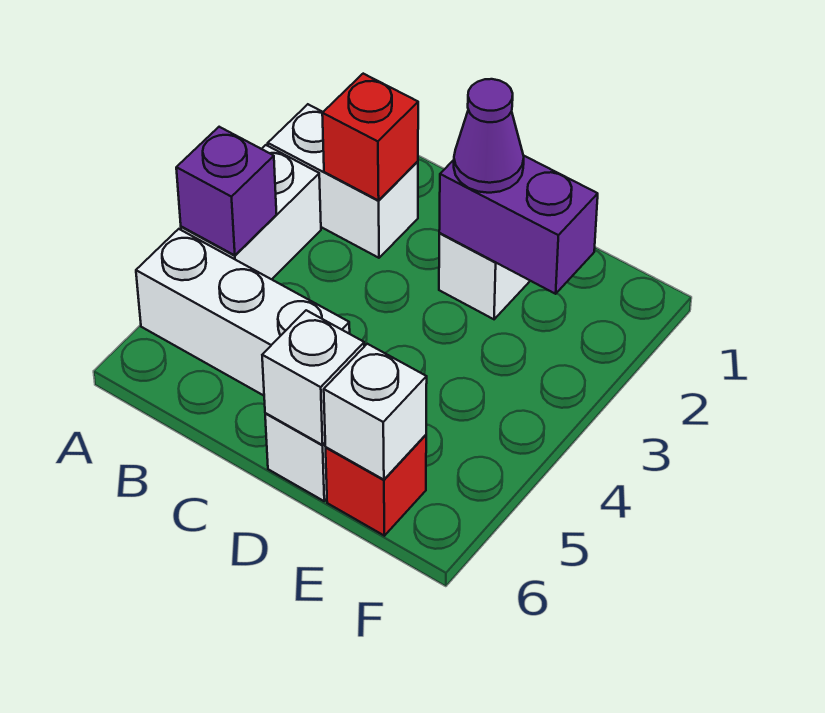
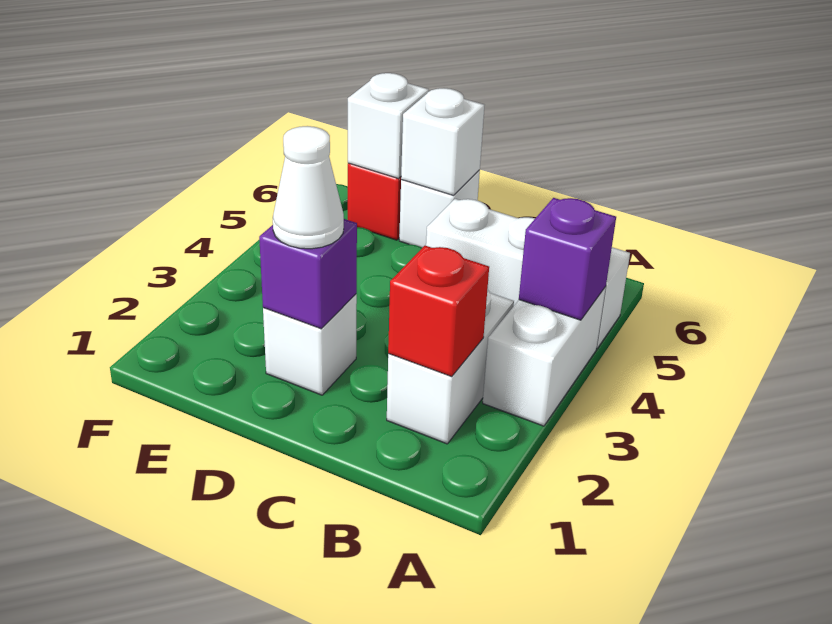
white 1x2 brick [268,104,418,258] -> white 1x2 brick turned to [387,289,514,444]
purple 1x2 brick [439,155,598,294] -> purple 1x1 brick [259,219,357,329]
purple 1x1 cone [454,79,524,193] -> white 1x1 cone [273,126,344,249]

